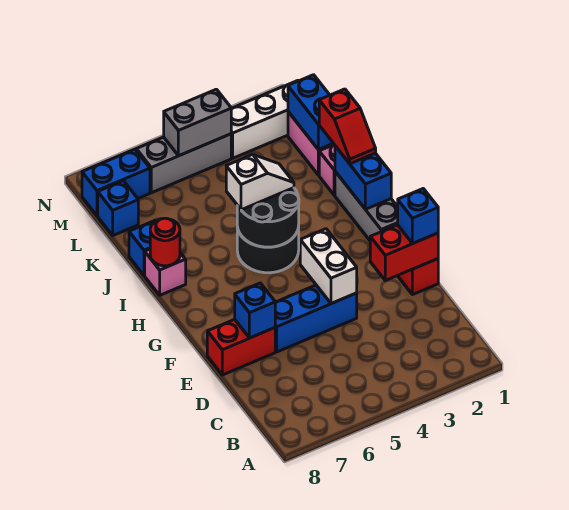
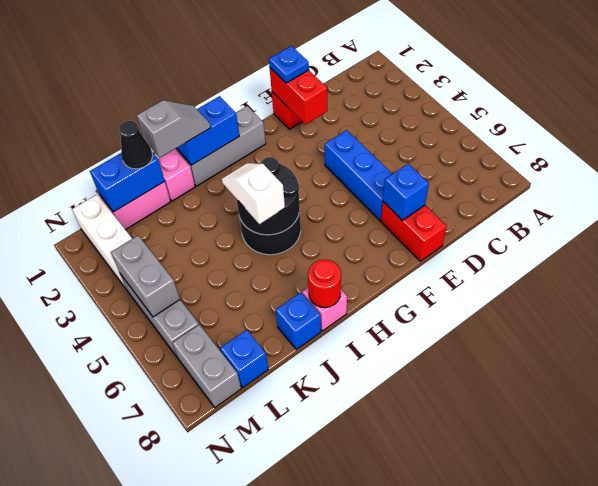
blue 1x1 brick [398,189,438,243] -> blue 1x1 plate [269,46,309,83]
white 1x2 brick [300,229,357,304] -> none
red 1x2 slope [319,89,376,164] -> grey 1x2 slope [137,100,211,158]
none -> black 1x1 cone [119,121,153,169]
blue 1x2 brick [82,149,150,216] -> grey 1x2 brick [173,325,241,407]

